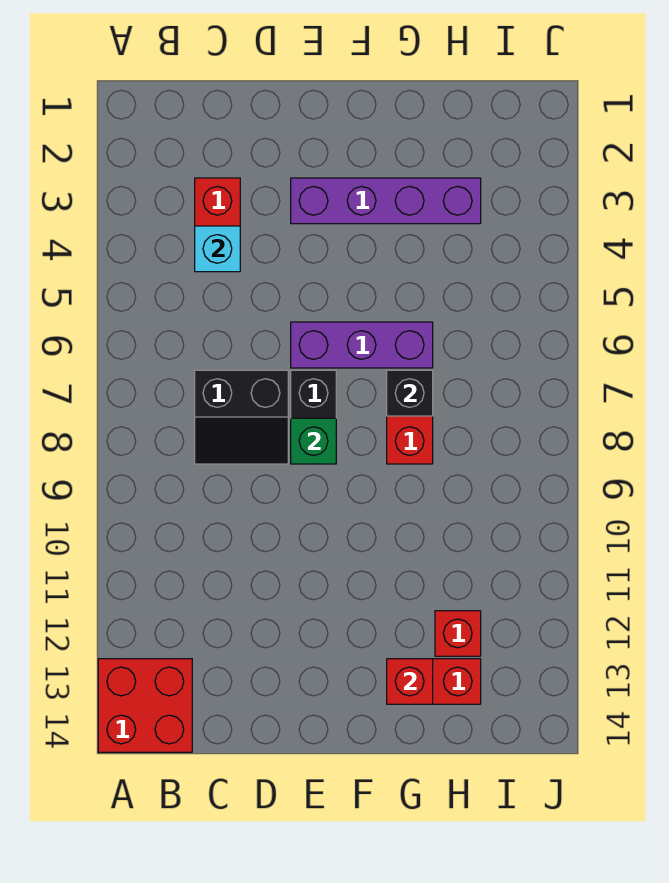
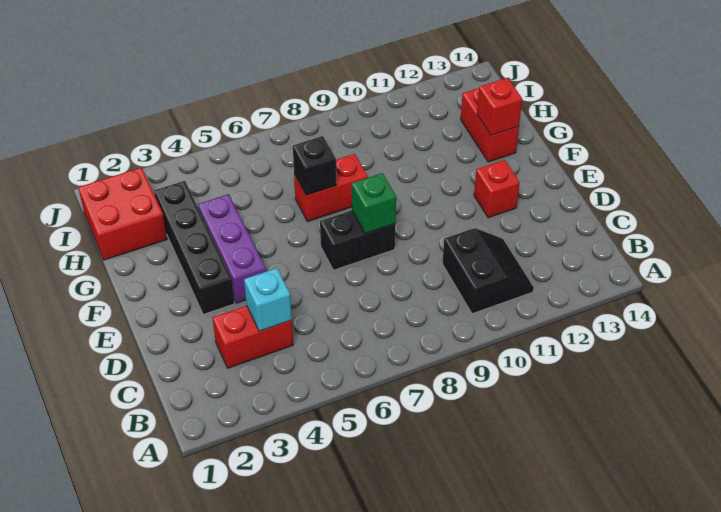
red 2x2 brick [98,659,192,752] -> red 2x2 brick moved to [78,167,167,260]
black 2x2 slope [195,370,288,464] -> black 2x2 slope moved to [442,228,534,314]
purple 1x4 brick [291,178,481,224] -> black 1x4 brick [154,181,235,315]
purple 1x3 brick [291,322,433,368] -> purple 1x3 brick moved to [198,194,266,303]
red 1x1 brick [435,611,481,656] -> red 1x1 brick moved to [474,160,520,218]

